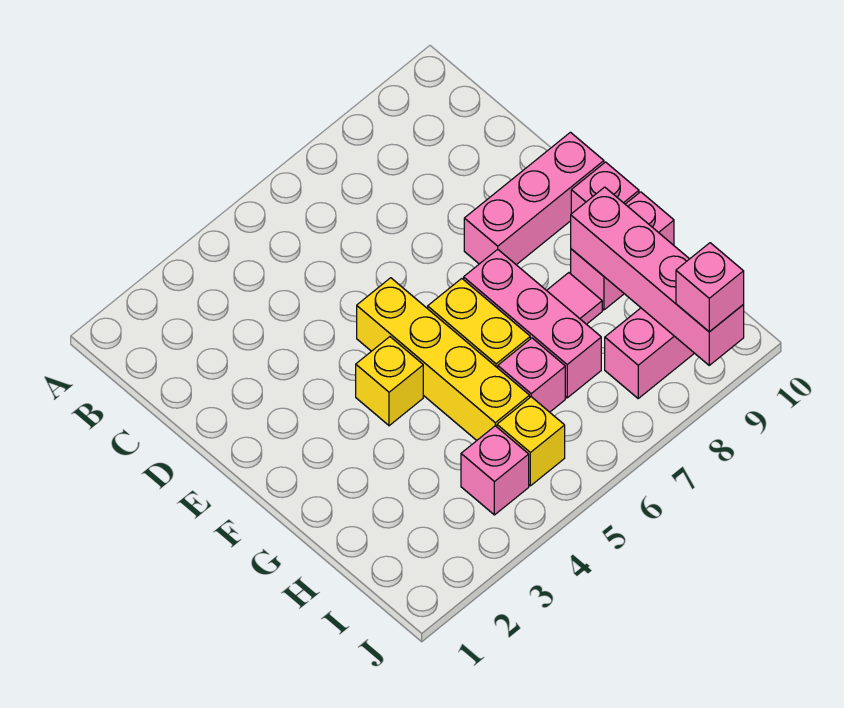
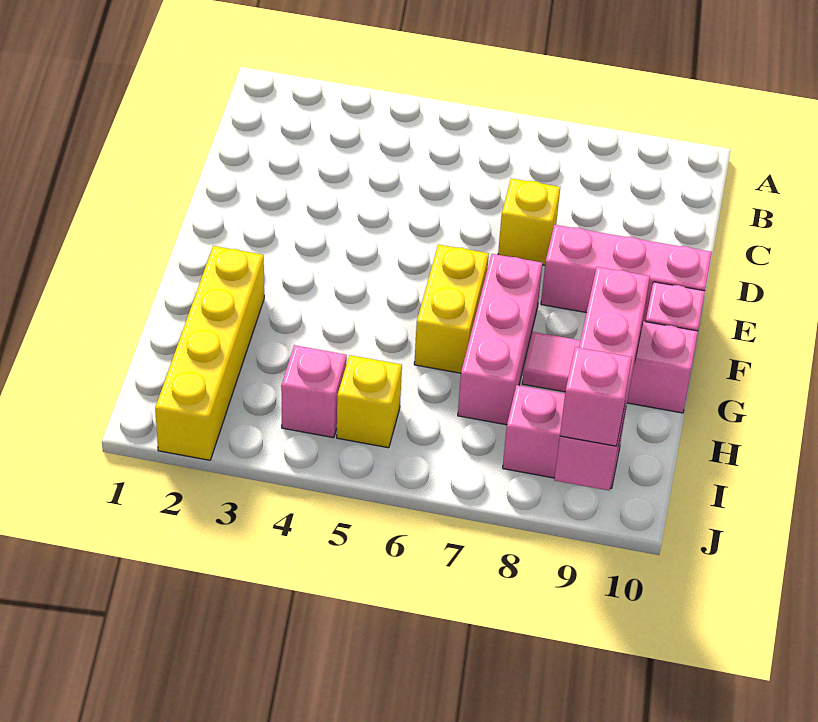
yellow 1x4 brick [357,278,530,440] -> yellow 1x4 brick moved to [155,246,264,460]
yellow 1x1 brick [356,337,423,426] -> yellow 1x1 brick moved to [498,178,560,265]
pink 1x1 brick [498,338,565,412] -> none

